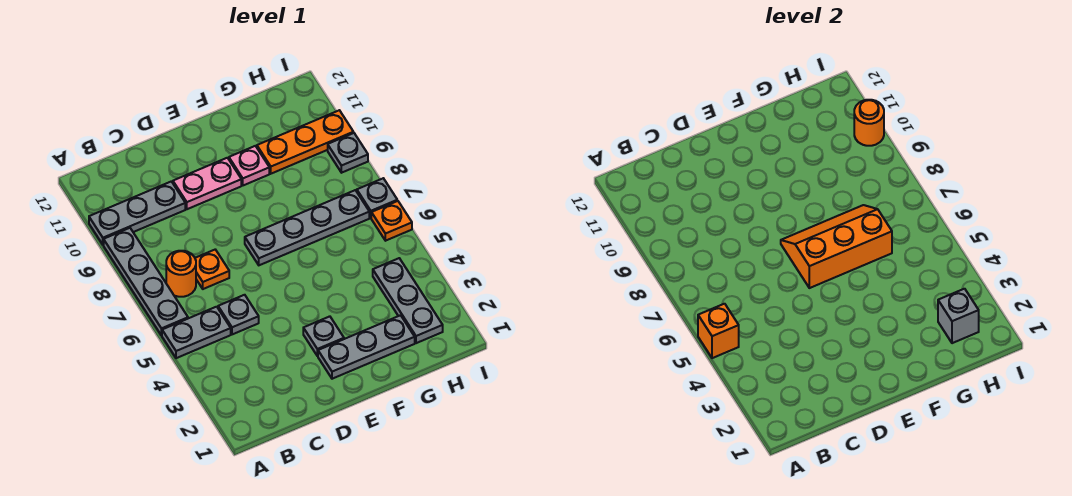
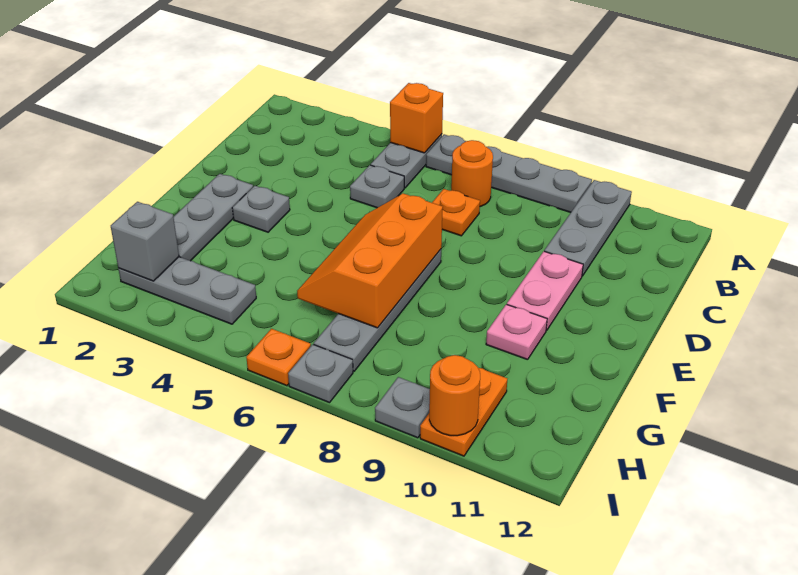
orange 2x3 slope [781,205,892,288] -> orange 2x3 slope turned to [297,194,443,328]
orange 1x3 plate [257,110,353,174] -> orange 1x2 plate [420,368,507,456]

